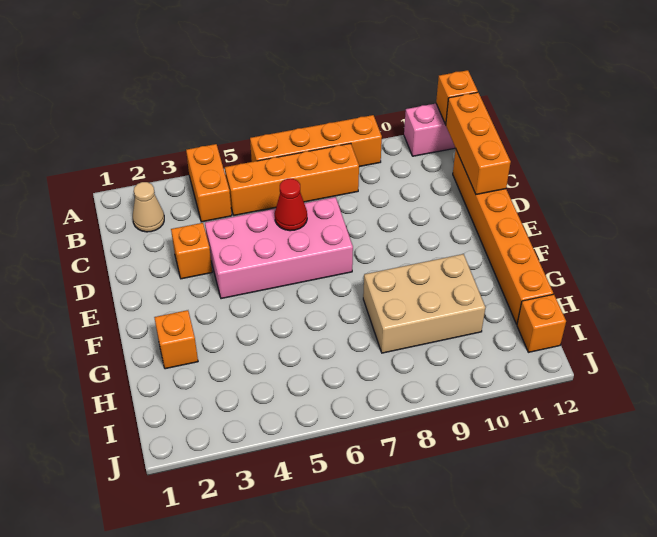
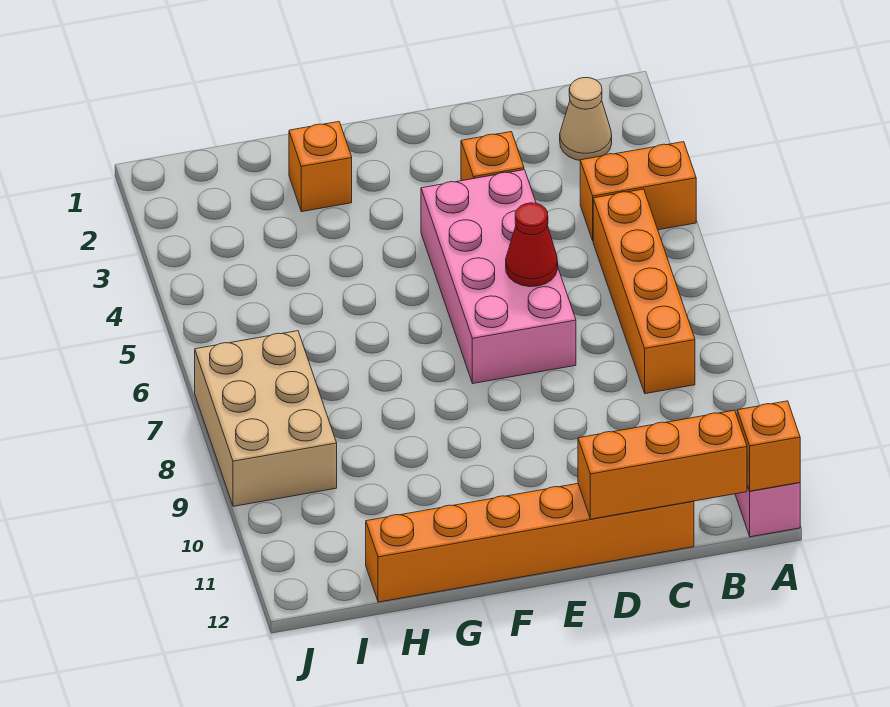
orange 1x4 brick [250,115,382,167] -> none
tan 2x3 brick [363,254,485,353] -> tan 2x3 brick moved to [195,331,337,506]
orange 1x1 brick [517,294,566,352] -> none

